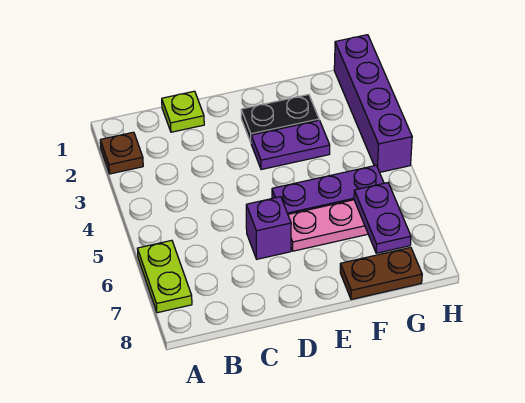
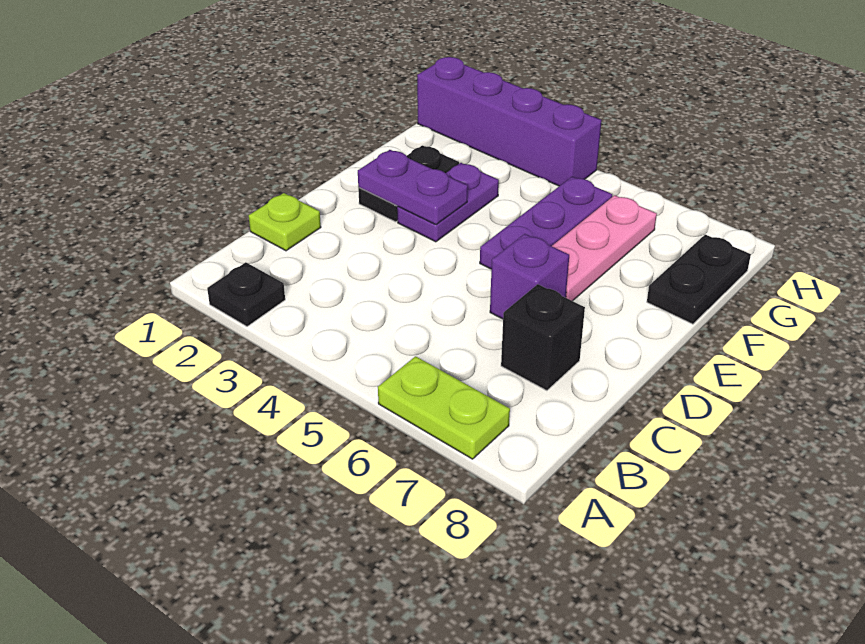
brown 1x1 plate [100,132,143,174] -> black 1x1 plate [207,262,285,327]
none -> black 1x1 brick [501,284,585,391]
brown 1x2 plate [340,247,422,300] -> black 1x2 plate [647,234,751,324]
purple 1x2 plate [354,183,411,253] -> purple 1x2 plate moved to [358,150,468,225]

